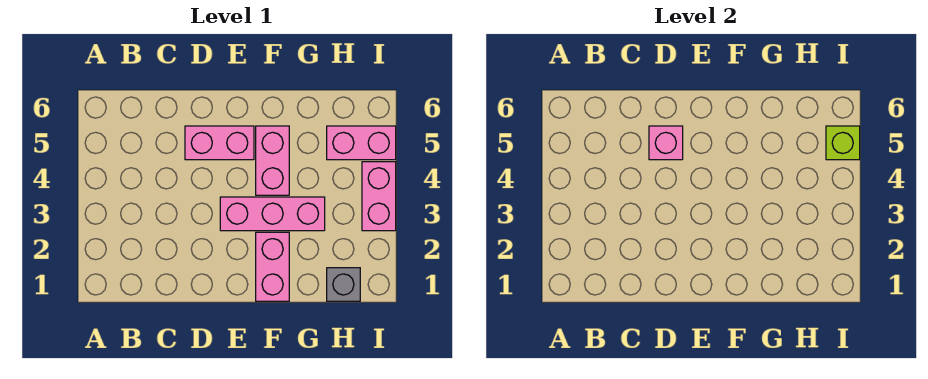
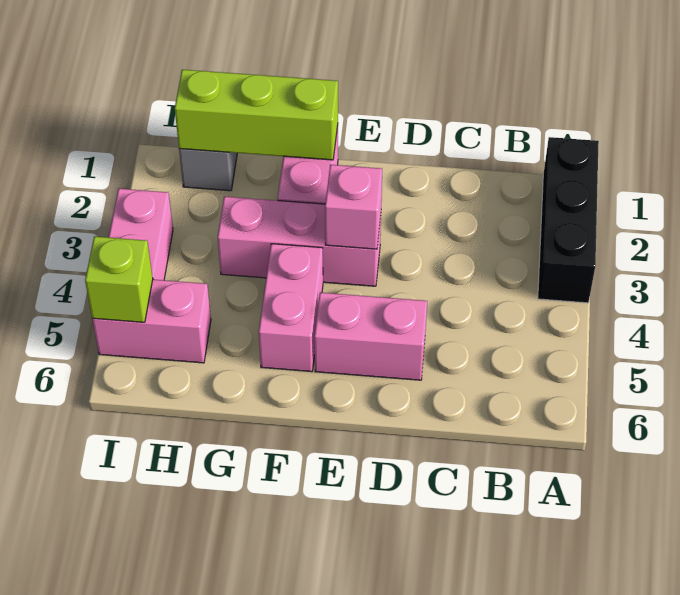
none -> black 1x3 brick [538,137,599,303]
pink 1x1 brick [649,126,683,160] -> pink 1x1 brick moved to [325,165,382,249]
none -> lime 1x3 brick [175,70,338,160]

